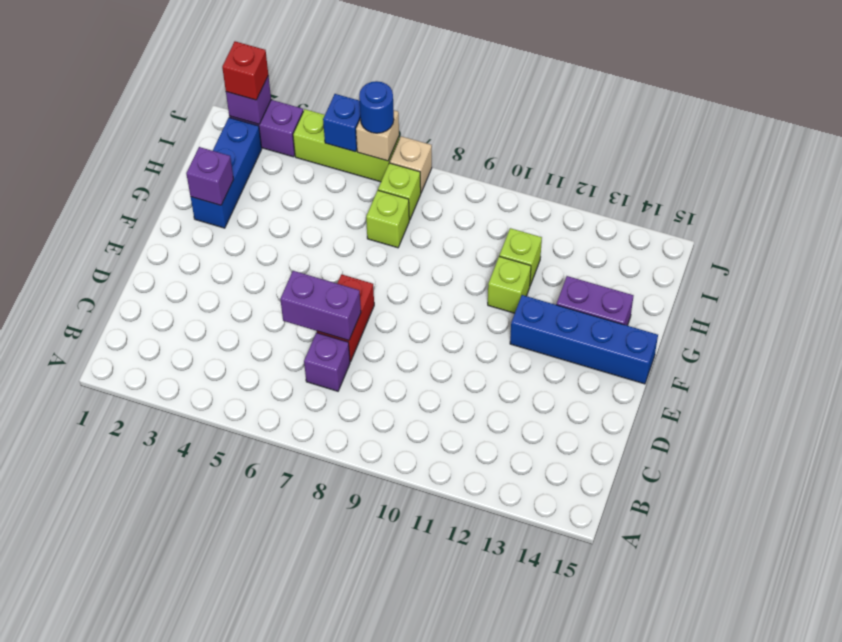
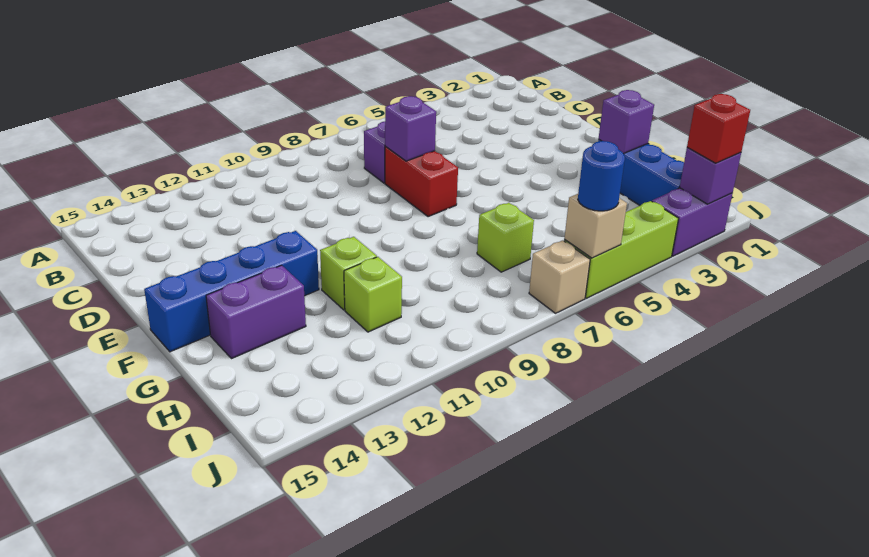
purple 1x2 brick [280,271,361,340] -> purple 1x1 brick [385,96,436,161]
lime 1x1 brick [378,163,421,220] -> none
blue 1x1 brick [323,94,360,152] -> none

